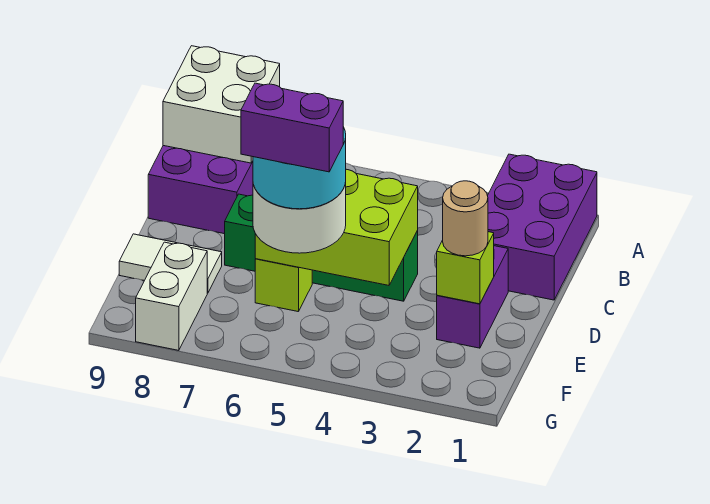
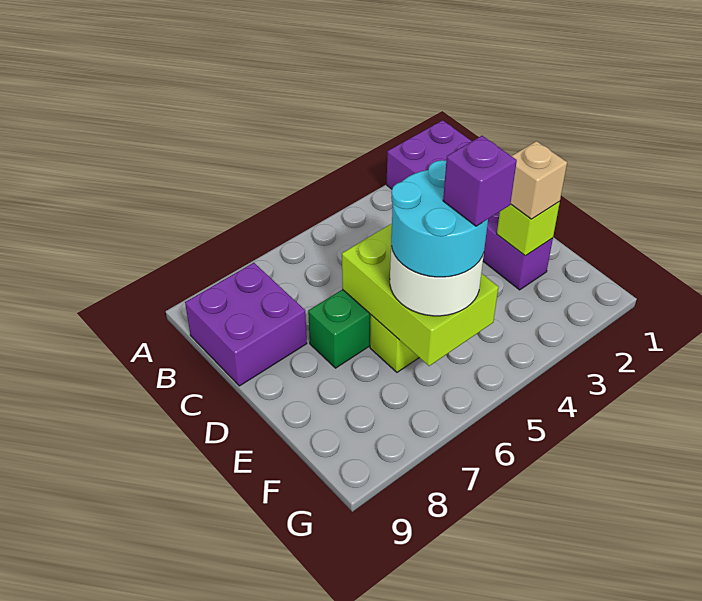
white 2x2 brick [163,46,280,163] -> none
lime 2x3 brick [255,169,418,285] -> lime 2x3 brick turned to [342,224,498,366]
tan 1x1 round brick [443,181,488,256] -> tan 1x1 brick [511,141,567,219]
white 1x2 tile [119,234,222,293] -> none
purple 1x2 brick [241,83,343,172] -> purple 1x1 brick [443,136,517,226]
white 1x2 brick [136,242,207,350] -> none

